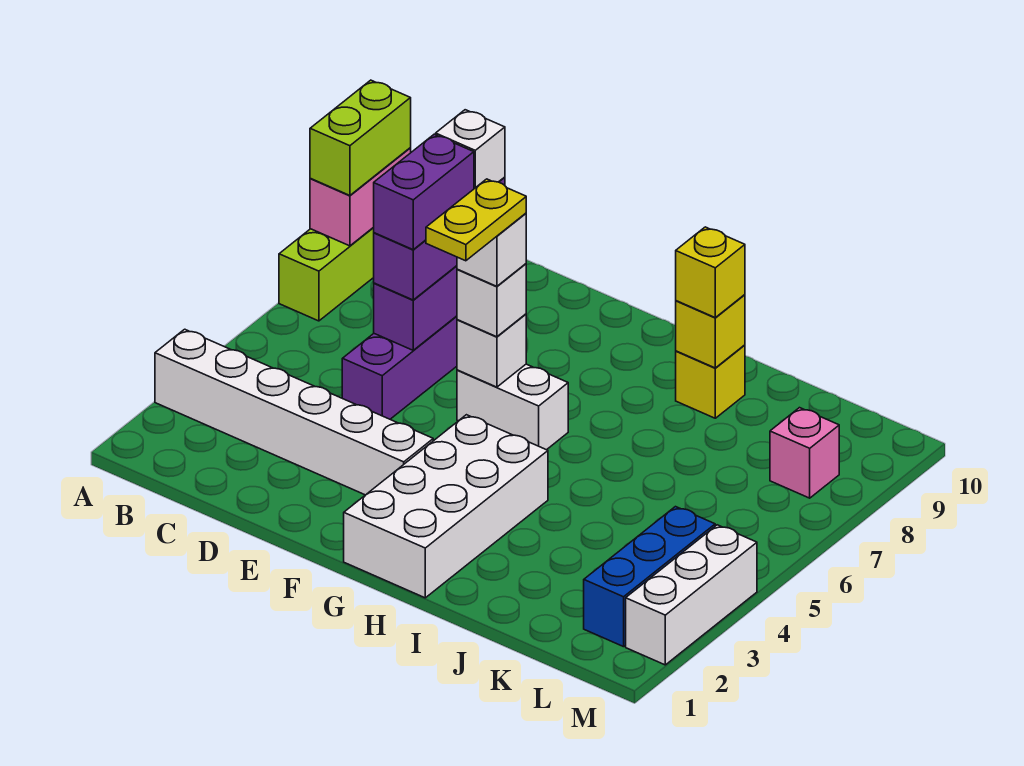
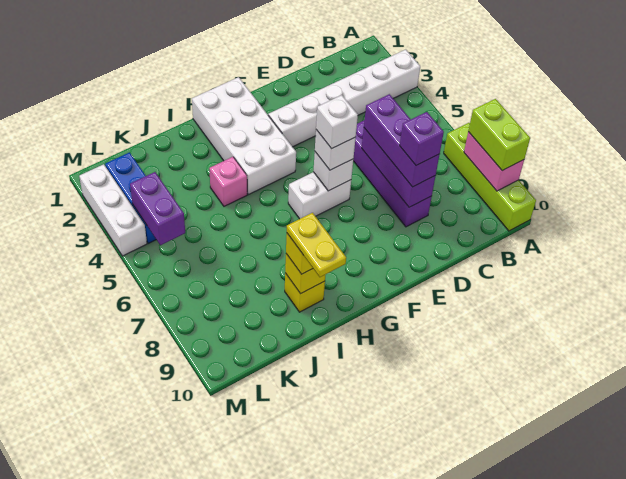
purple 1x2 brick [373,134,474,250] -> purple 1x2 brick moved to [130,172,185,245]
white 1x1 brick [436,110,505,189] -> purple 1x1 brick [400,112,444,166]
yellow 1x2 plate [426,179,526,261] -> yellow 1x2 plate moved to [287,213,346,277]
pink 1x1 brick [770,408,839,498] -> pink 1x1 brick moved to [209,157,247,206]

